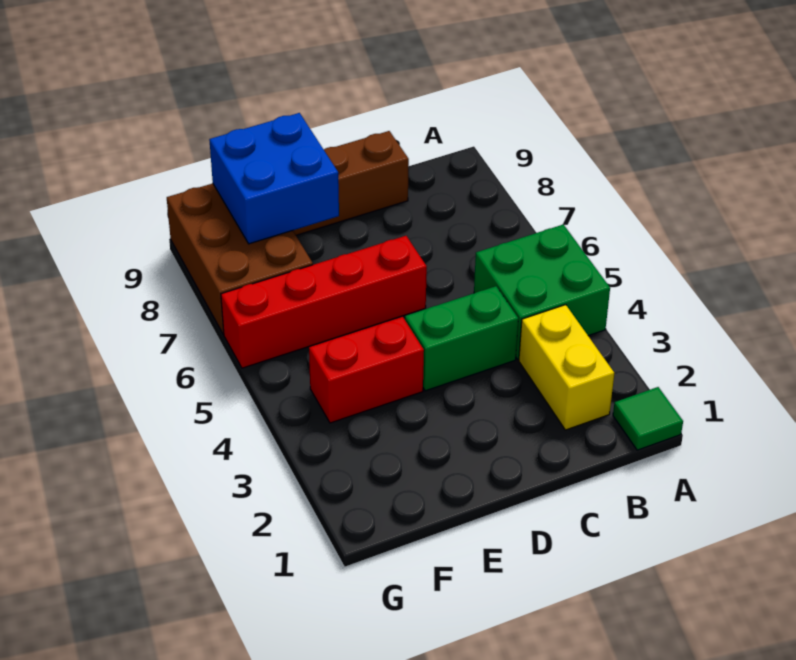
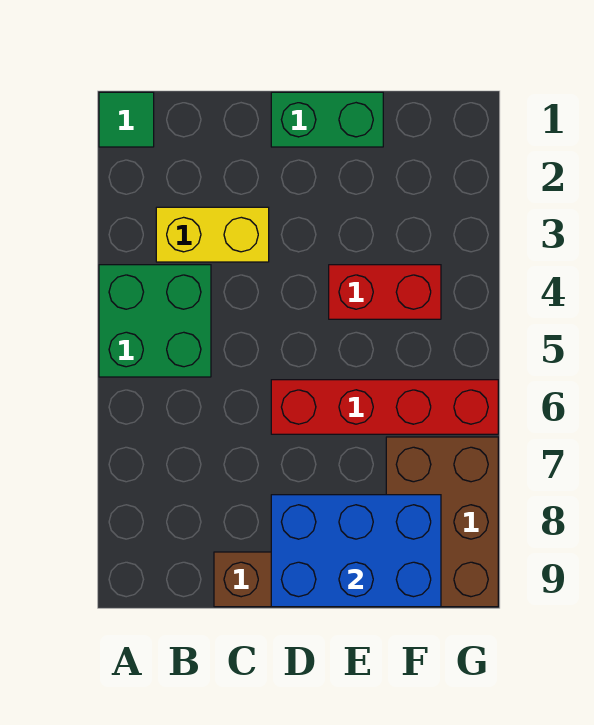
yellow 1x2 brick [519,305,614,430] -> yellow 1x2 brick turned to [156,207,269,262]
green 1x2 brick [405,286,518,391] -> green 1x2 brick moved to [271,92,383,147]
blue 2x2 brick [209,113,339,244] -> blue 2x3 brick [271,495,441,607]

